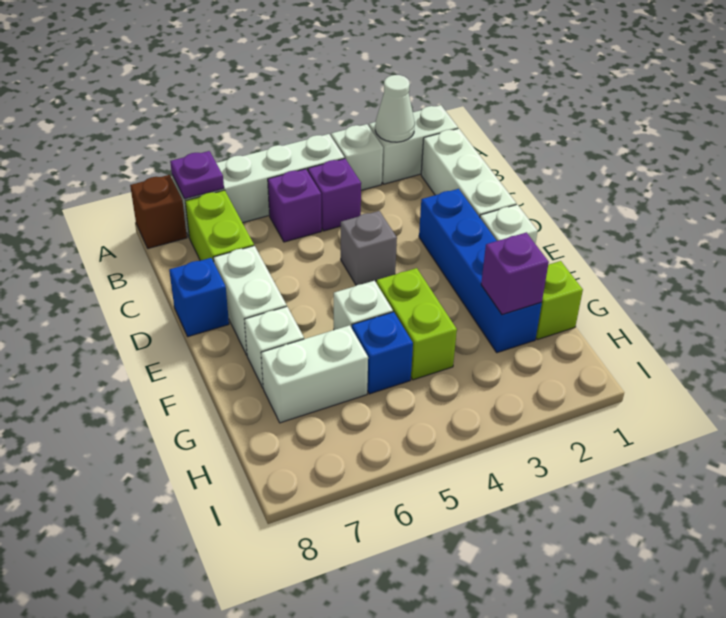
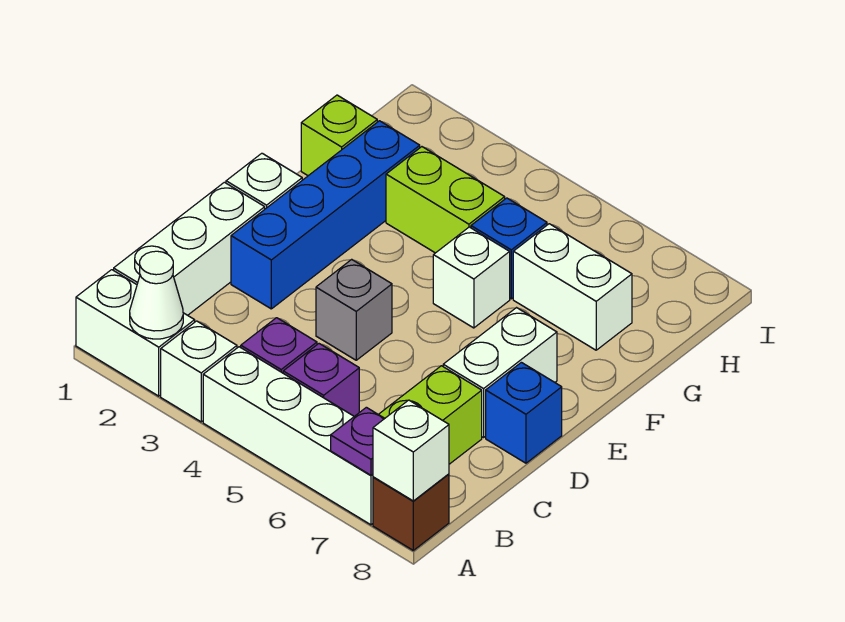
lime 1x2 brick [377,268,457,380] -> lime 1x2 brick turned to [386,147,505,253]
white 1x1 brick [245,307,304,388] -> white 1x1 brick moved to [373,400,449,501]
purple 1x1 brick [481,232,549,314] -> none

